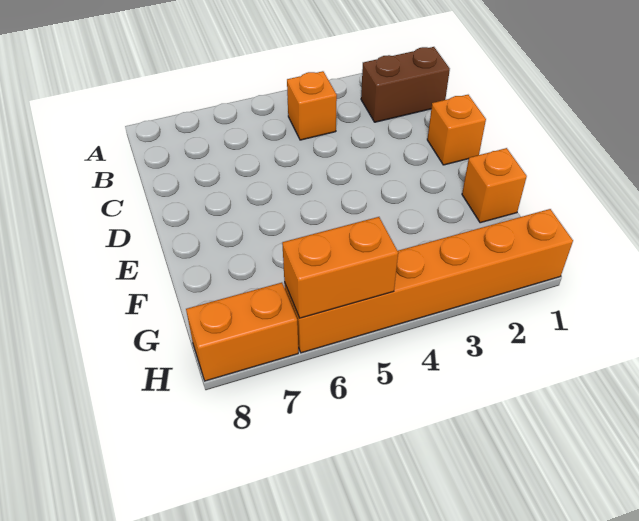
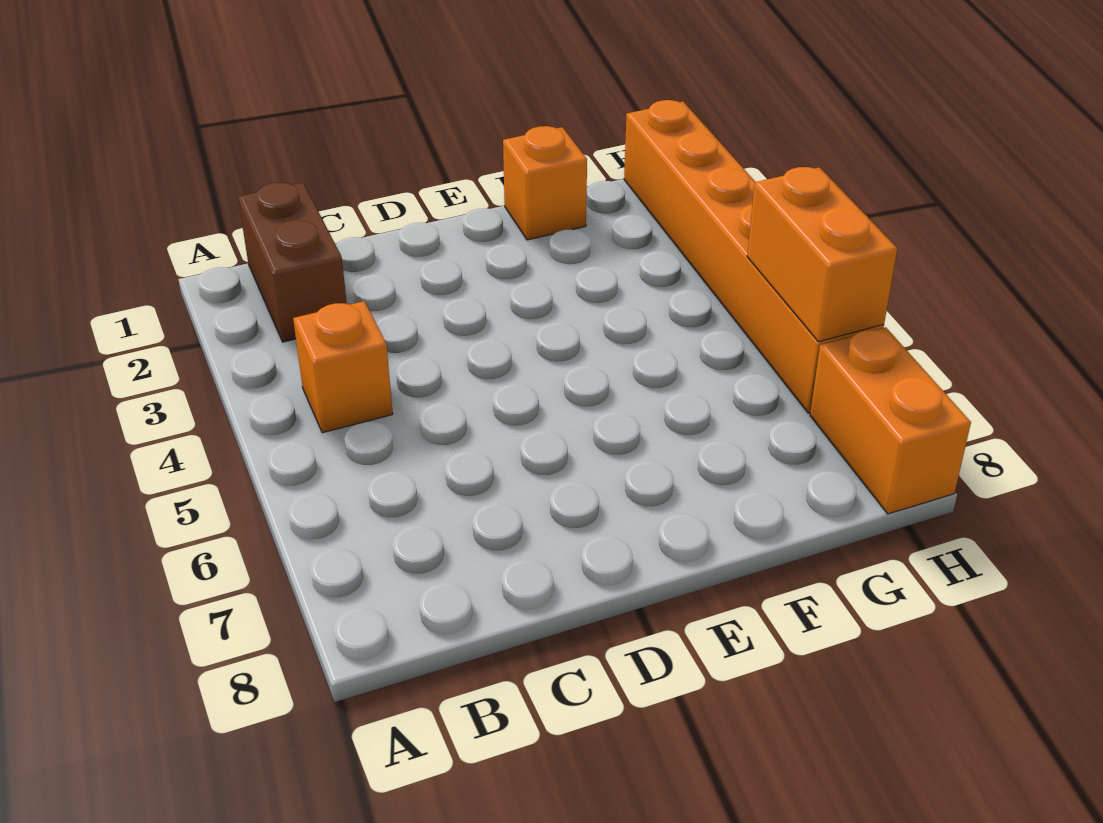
orange 1x1 brick [427,95,486,165] -> none

